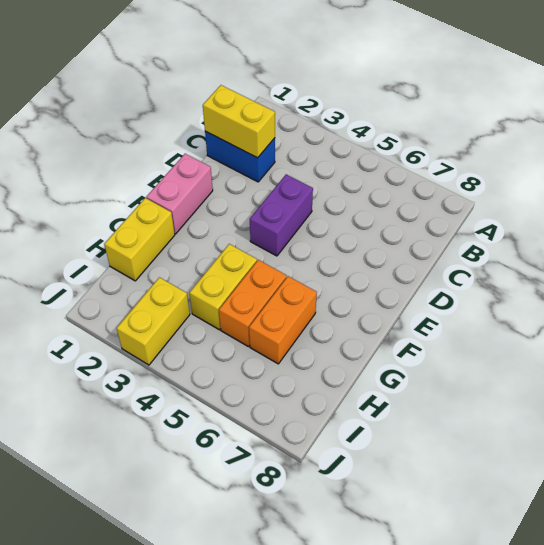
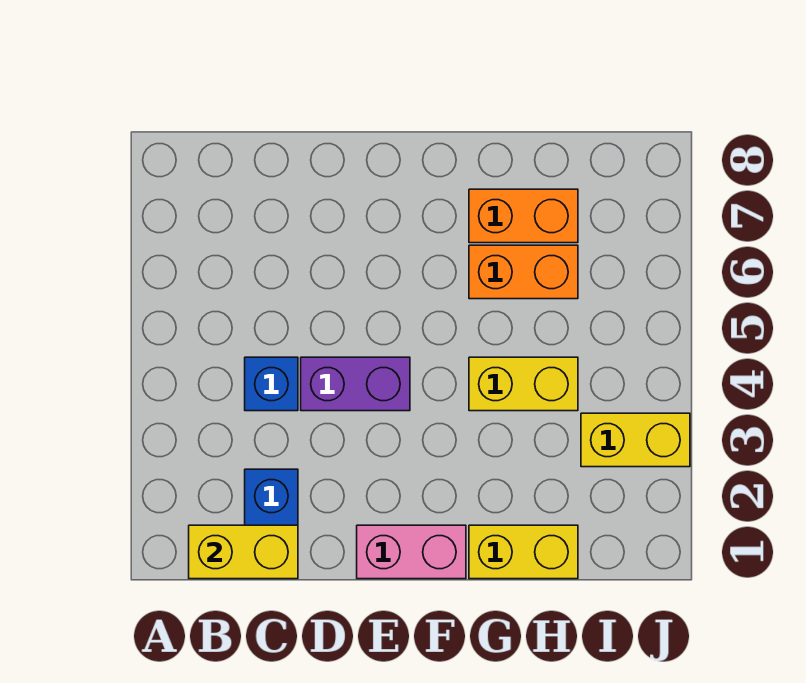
yellow 1x2 brick [203,85,275,158] -> yellow 1x2 brick turned to [189,525,298,579]
none -> blue 1x1 brick [245,357,298,411]
orange 1x2 brick [219,260,286,347] -> orange 1x2 brick moved to [469,189,578,243]

